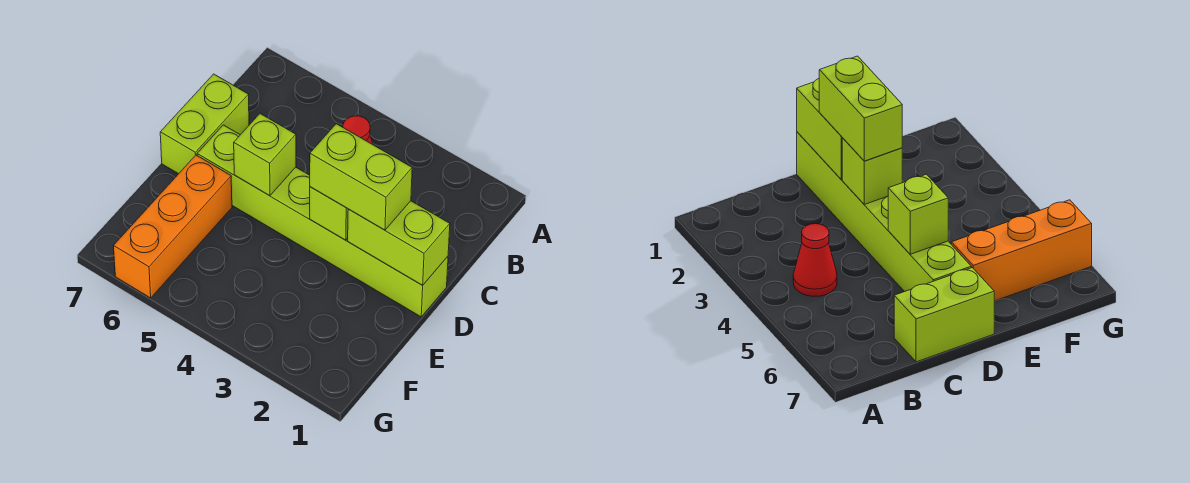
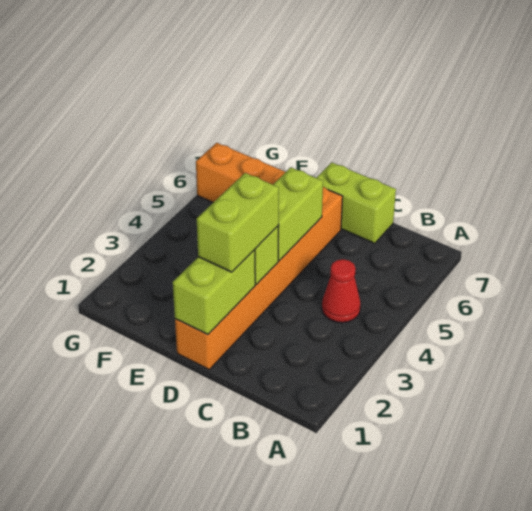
lime 1x6 brick [197,125,448,317] -> orange 1x6 brick [175,187,343,369]
lime 1x1 brick [234,114,296,196] -> lime 1x2 brick [273,167,323,261]

